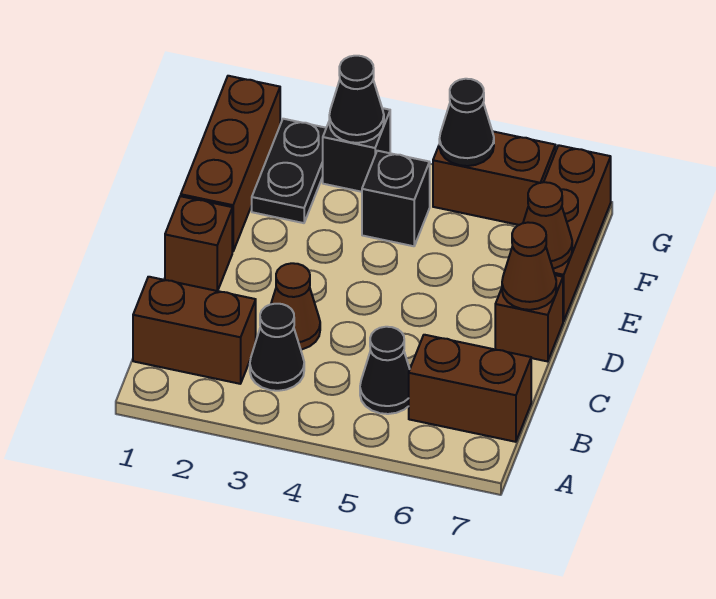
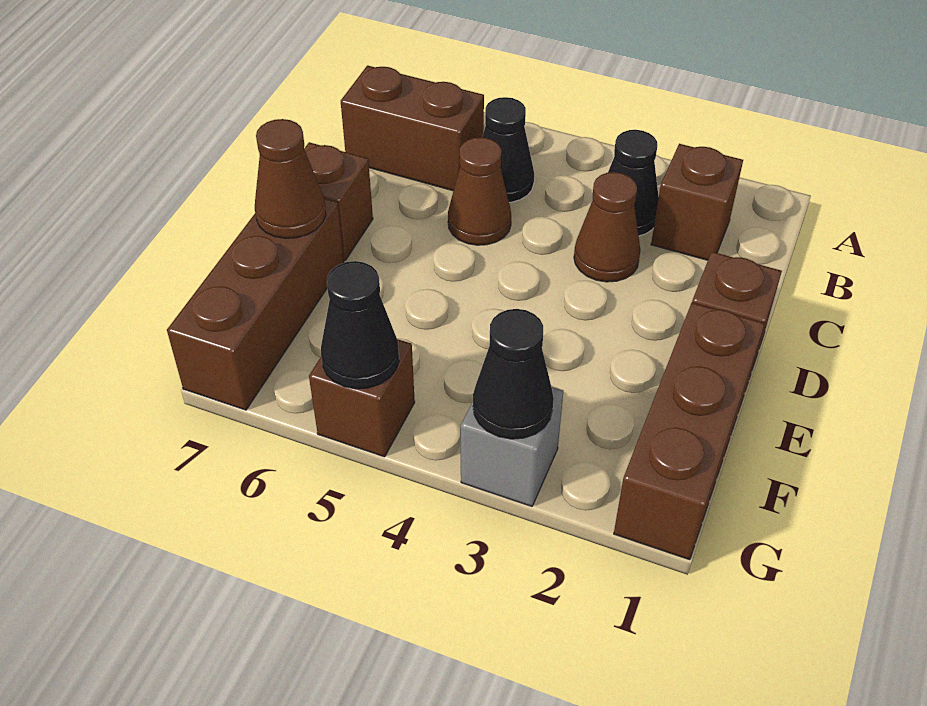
brown 1x2 brick [133,277,256,384] -> brown 1x1 brick [651,144,743,260]
brown 1x1 cone [502,222,556,310] -> brown 1x1 cone moved to [448,137,511,245]
black 1x2 plate [252,119,326,223] -> none
black 1x1 brick [362,151,430,246] -> none
black 1x1 brick [323,108,390,192] -> grey 1x1 brick [461,387,563,506]
brown 1x2 brick [433,131,556,225] -> brown 1x1 brick [309,339,415,457]

